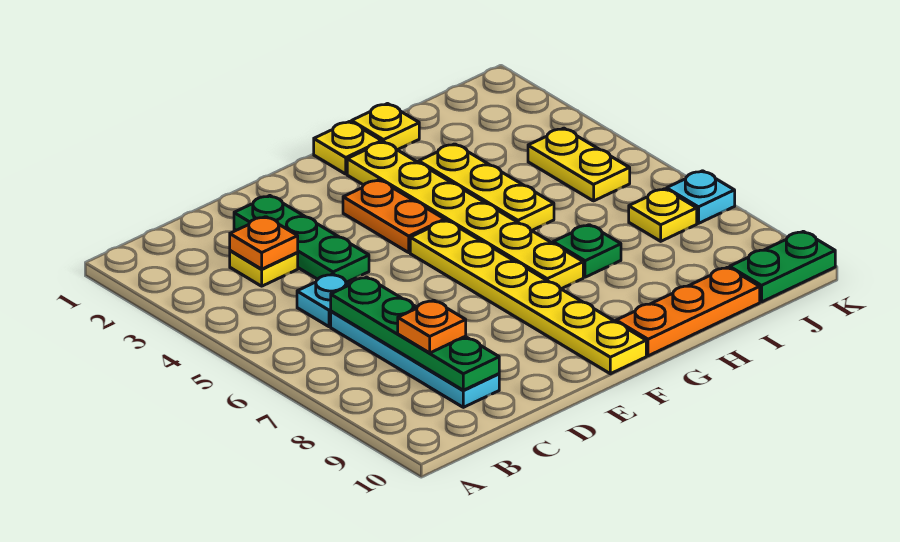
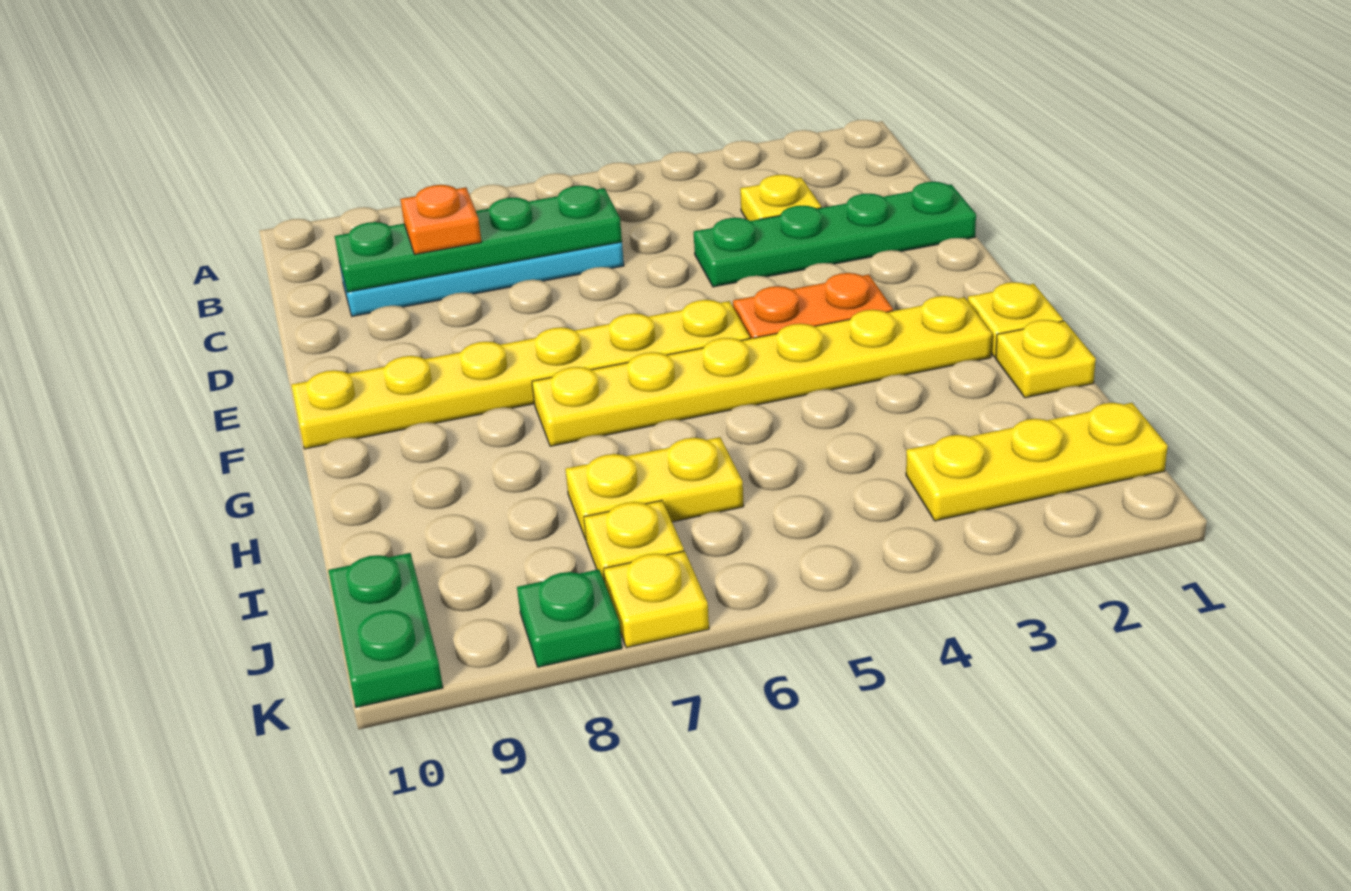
orange 1x1 plate [230,217,298,269] -> none
cyan 1x1 plate [297,274,350,327] -> none
green 1x3 plate [234,196,369,282] -> green 1x4 plate [694,182,976,287]
orange 1x3 plate [616,267,760,356] -> none
yellow 1x3 plate [419,144,554,231] -> yellow 1x3 plate moved to [906,403,1168,521]
green 1x1 plate [553,225,621,277] -> green 1x1 plate moved to [517,569,622,667]
yellow 1x2 plate [528,128,630,201] -> yellow 1x2 plate moved to [565,437,744,540]
cyan 1x1 plate [667,171,735,223] -> yellow 1x1 plate [604,551,709,648]

